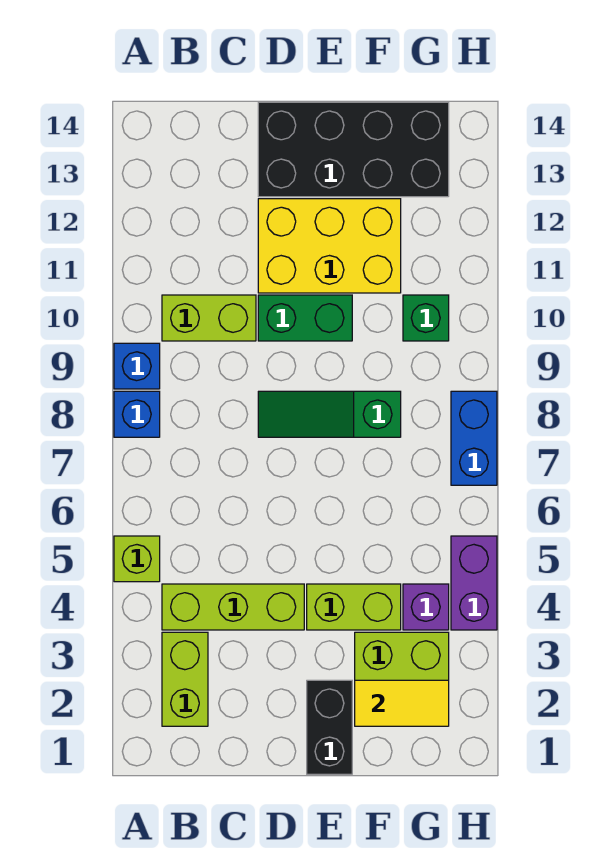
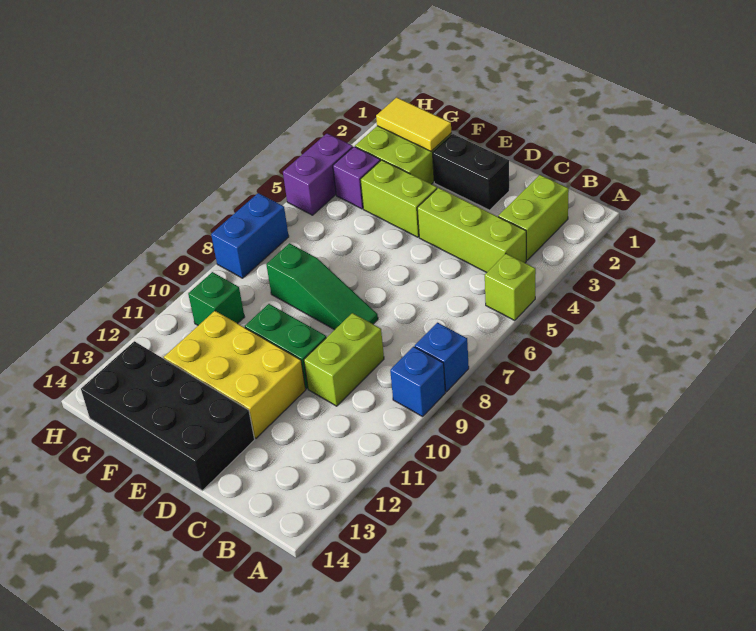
lime 1x2 brick [162,295,256,341] -> lime 1x2 brick turned to [304,313,384,406]
black 1x2 brick [307,680,352,774] -> black 1x2 brick turned to [433,134,509,210]

